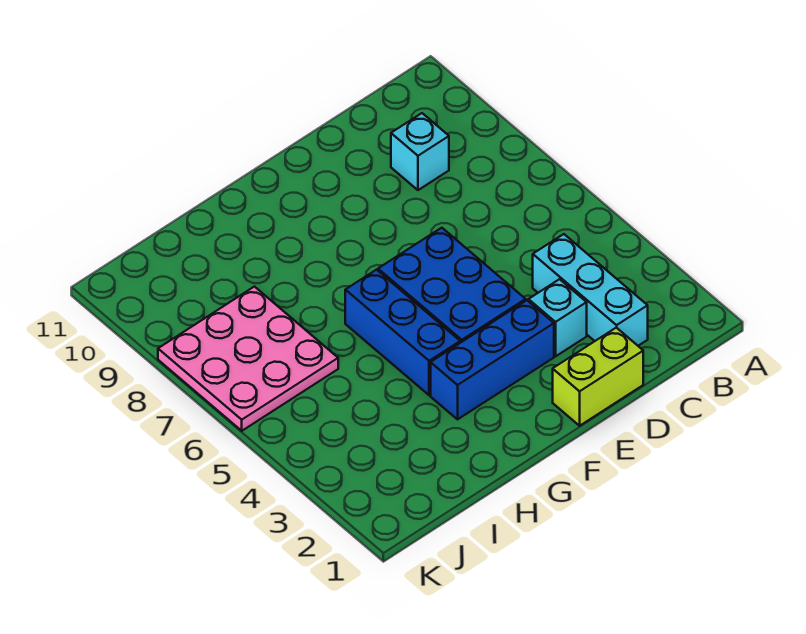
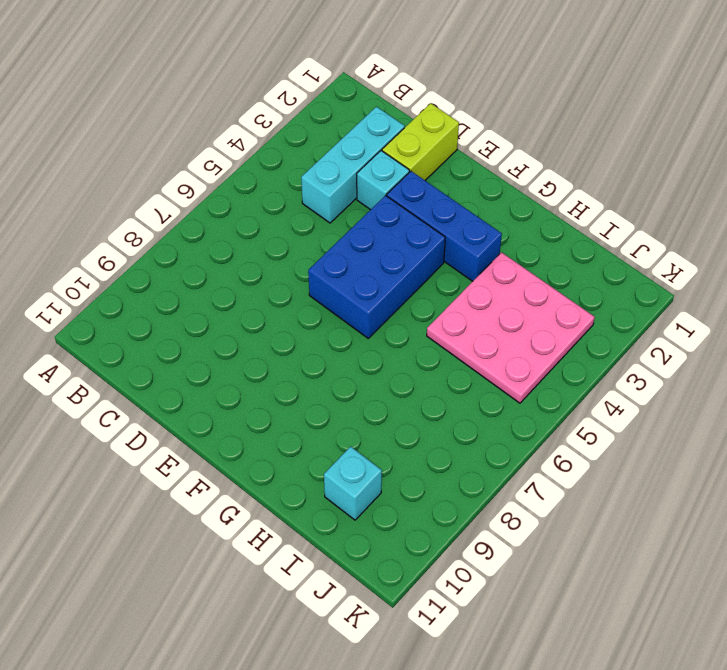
cyan 1x1 brick [391,113,449,190] -> cyan 1x1 brick moved to [324,447,382,520]
lime 1x2 brick [553,328,643,426] -> lime 1x2 brick turned to [382,103,459,180]
blue 1x3 brick [345,270,460,395] -> none
pink 3x3 plate [158,287,338,431] -> pink 3x3 plate moved to [427,252,595,403]

